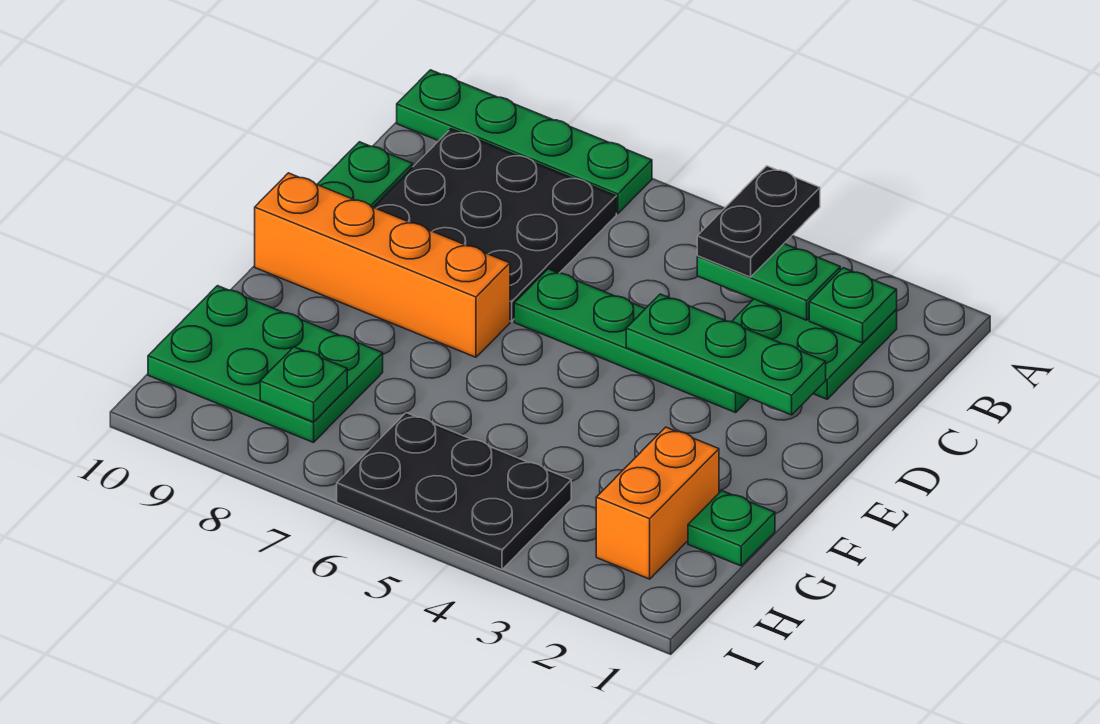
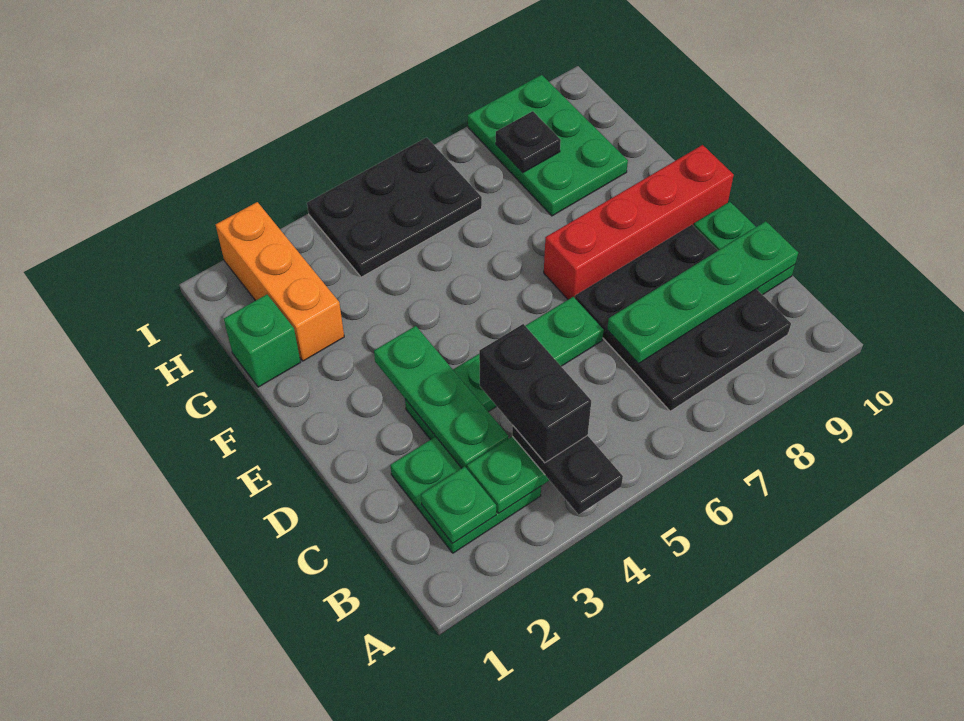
green 1x4 plate [397,70,652,214] -> green 1x4 plate moved to [607,221,798,364]
none -> black 1x2 brick [479,324,591,463]
green 1x3 plate [626,294,826,415] -> green 1x3 plate turned to [374,326,509,468]
orange 1x4 brick [255,173,510,357] -> red 1x4 brick [544,145,734,299]
green 1x1 plate [688,491,775,566] -> green 1x1 brick [224,294,301,387]
orange 1x2 brick [596,427,719,579] -> orange 1x3 brick [216,202,344,361]
green 2x3 plate [148,286,383,443] -> green 2x3 plate turned to [468,75,628,216]
green 1x1 plate [260,347,347,422] -> black 1x1 plate [496,111,561,173]

